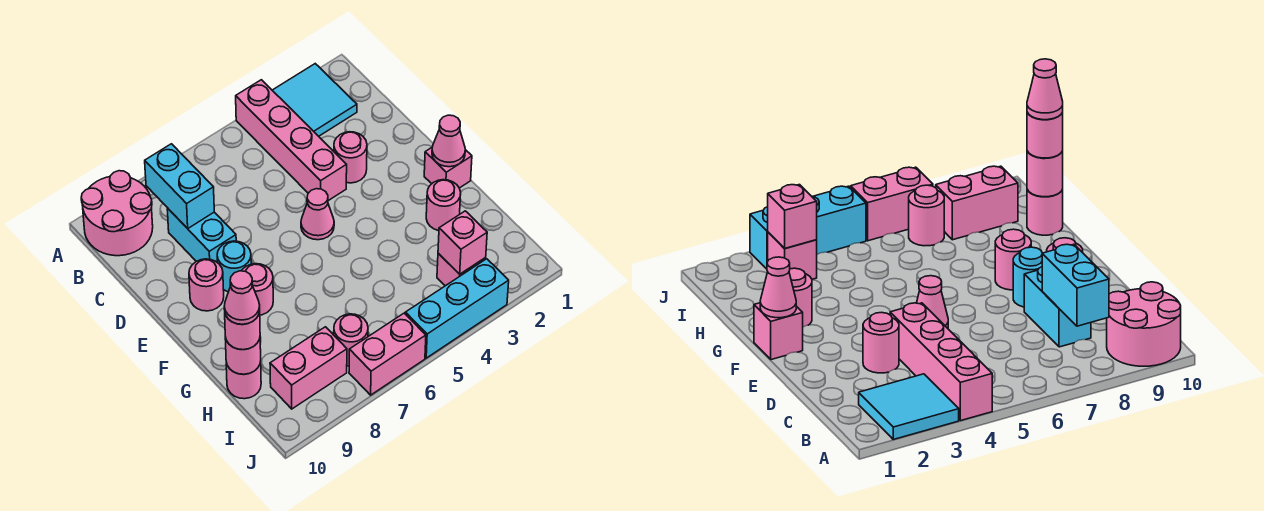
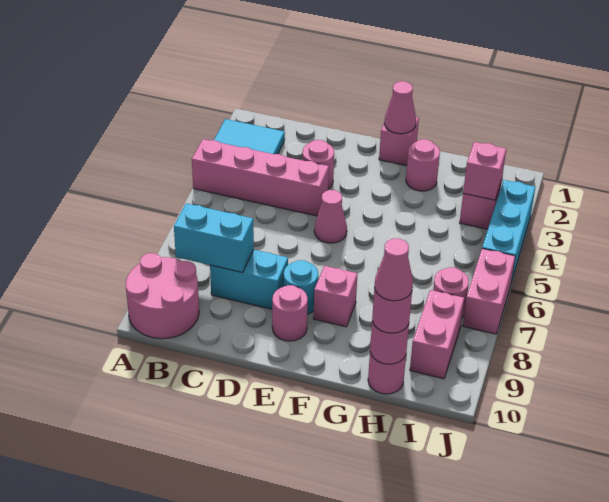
pink 1x1 round brick [242,264,273,315] -> pink 1x1 brick [314,266,357,327]

